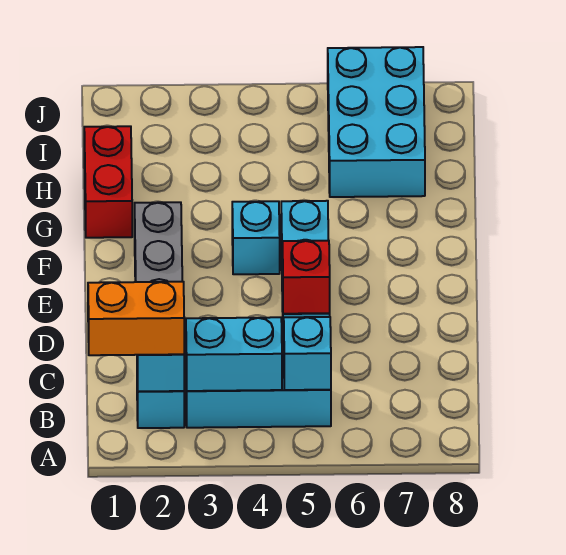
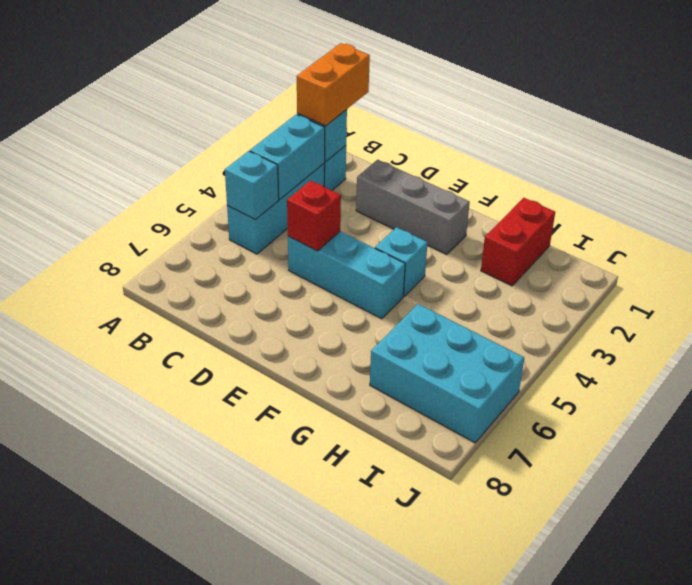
red 1x2 brick [84,126,132,238] -> red 1x2 brick turned to [481,198,555,286]

